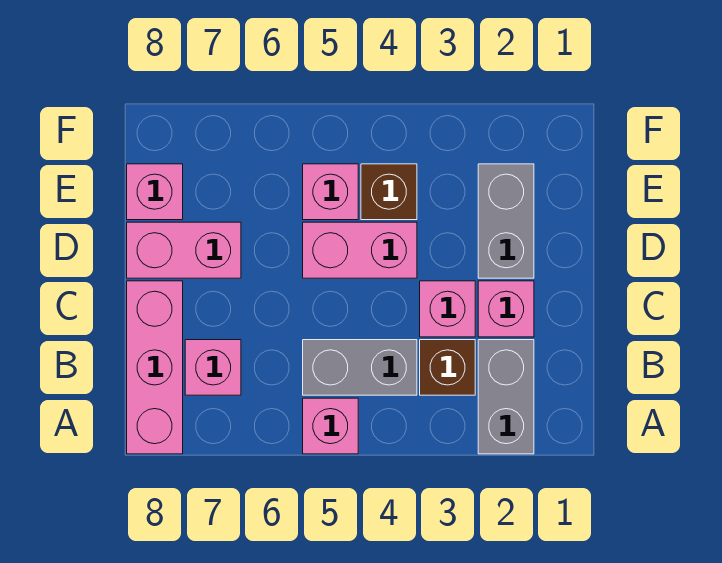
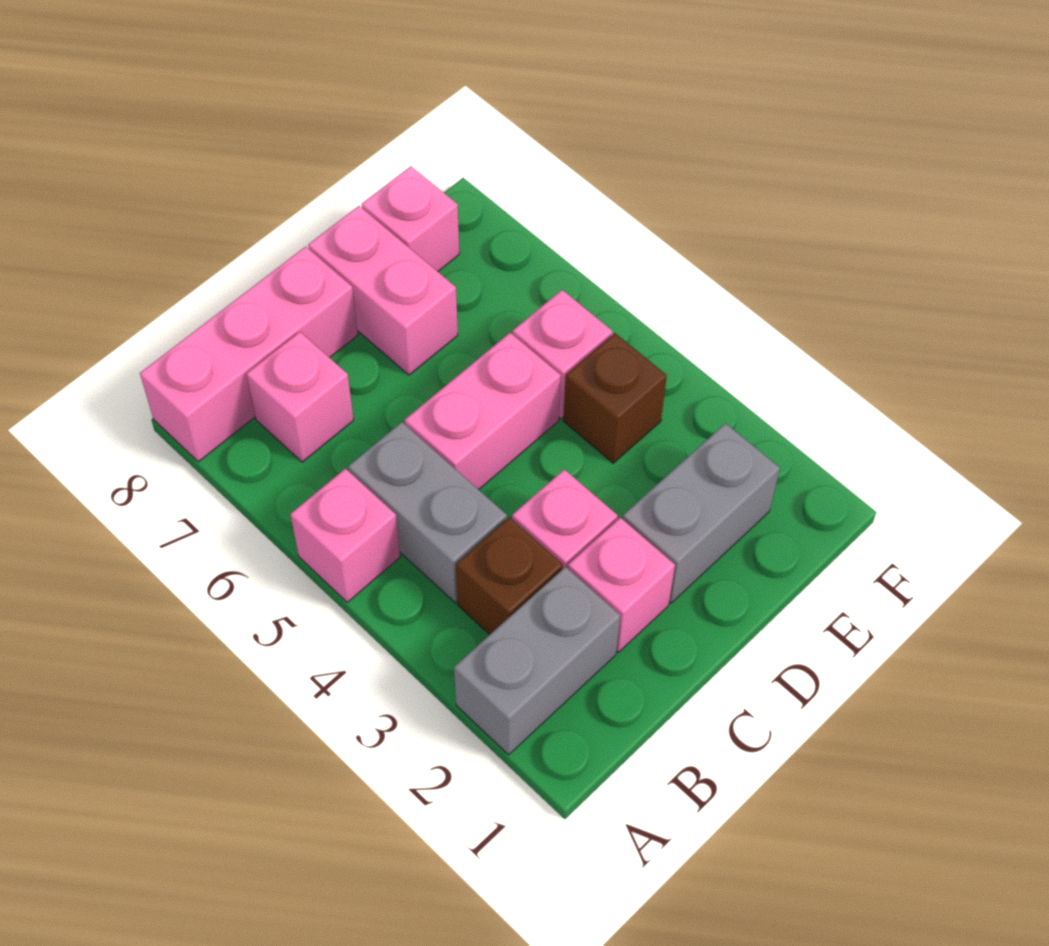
pink 1x2 brick [303,222,417,278] -> pink 1x2 brick turned to [405,333,561,490]

